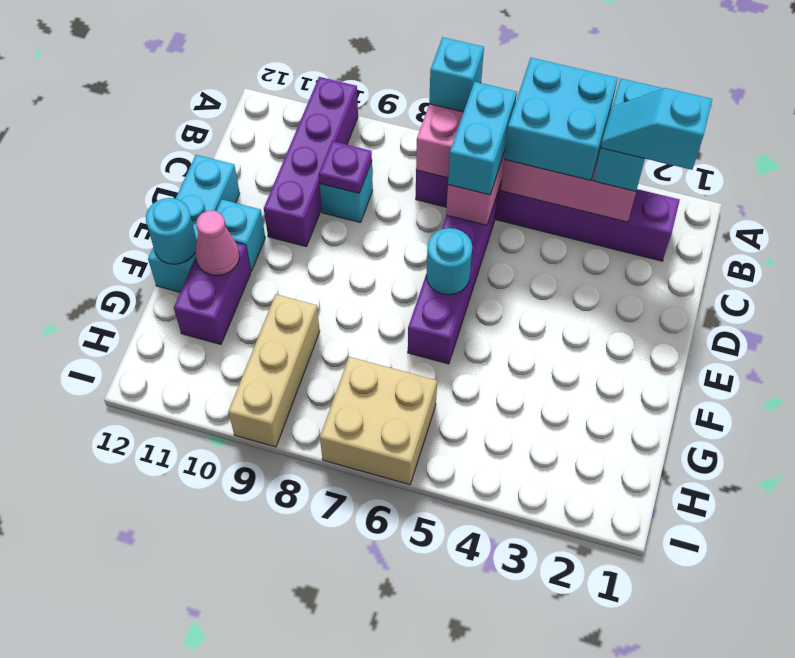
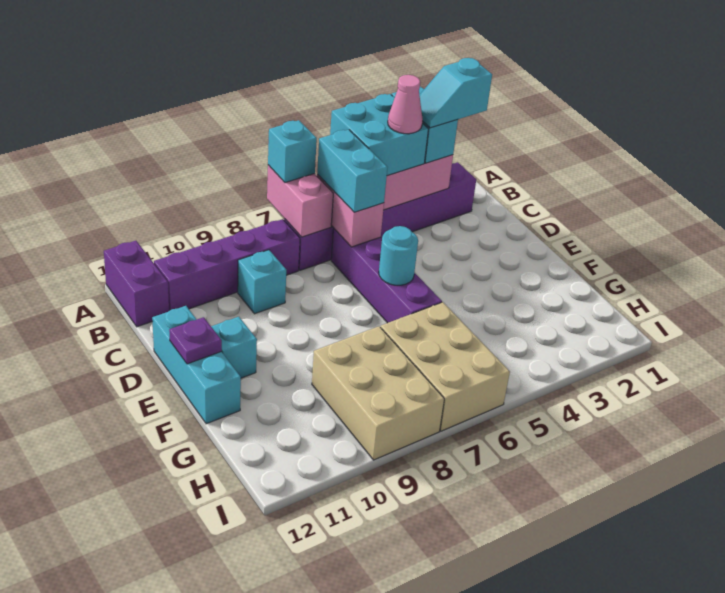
purple 1x4 brick [264,77,358,247] -> purple 1x4 brick turned to [154,219,300,311]
purple 1x1 plate [319,141,372,193] -> purple 1x1 plate moved to [169,317,222,364]
purple 1x2 brick [174,243,251,344] -> purple 1x2 brick moved to [104,241,169,327]
pink 1x1 cone [195,211,240,276] -> pink 1x1 cone moved to [388,75,423,134]
cyan 1x1 round brick [146,198,197,264] -> none
tan 1x3 brick [228,294,320,447] -> tan 2x3 brick [312,326,444,460]
tan 2x2 brick [320,357,437,485] -> tan 2x3 brick [381,302,510,431]

